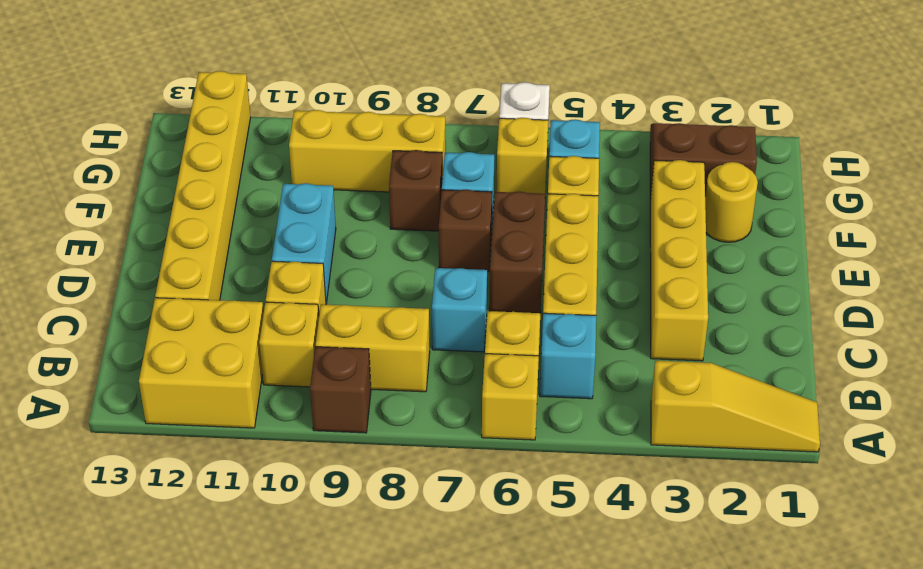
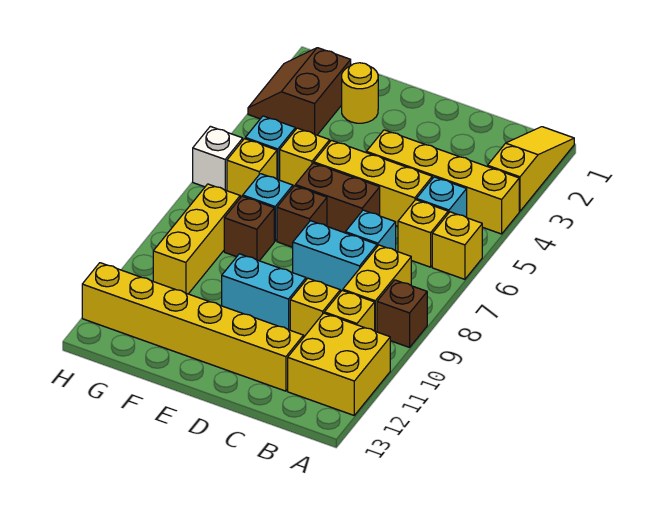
yellow 1x4 brick [650,160,708,361] -> yellow 1x4 brick moved to [366,130,519,234]
none -> cyan 1x2 brick [293,221,377,292]

